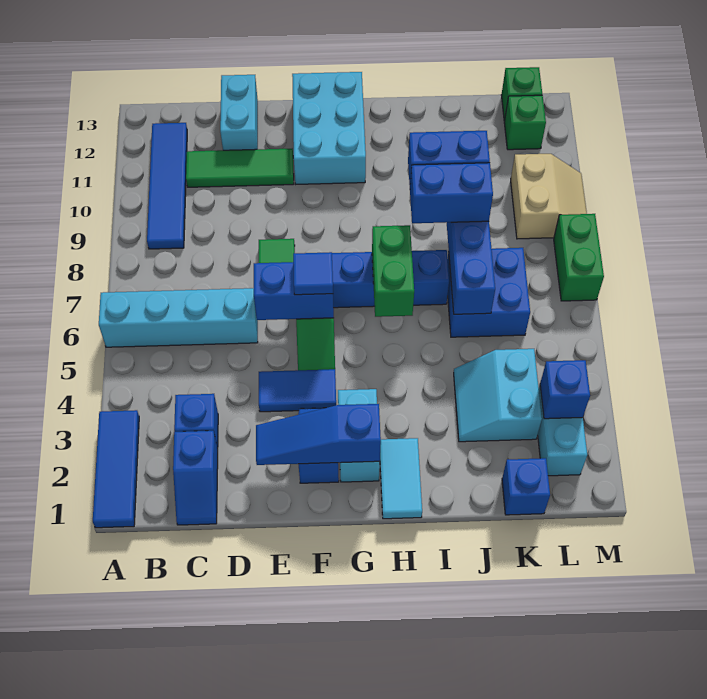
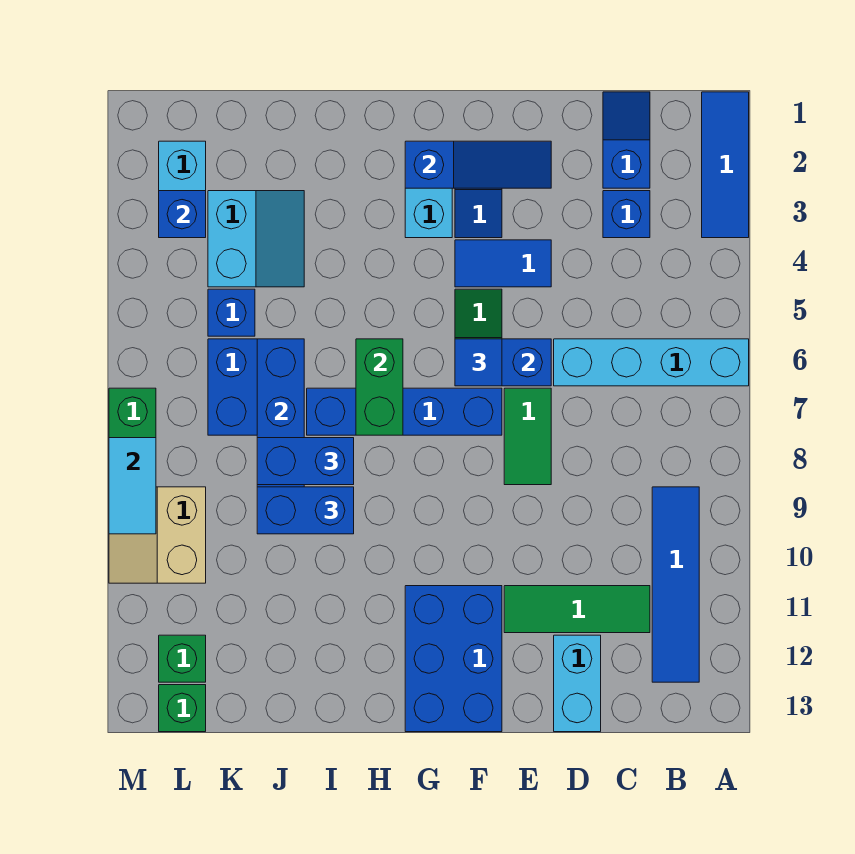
cyan 2x3 brick [292,72,366,184] -> blue 2x3 brick [405,586,502,732]
cyan 1x2 tile [380,438,422,519] -> cyan 1x2 tile moved to [109,438,156,534]
blue 1x1 brick [502,458,550,515] -> blue 1x1 brick moved to [208,289,255,336]

